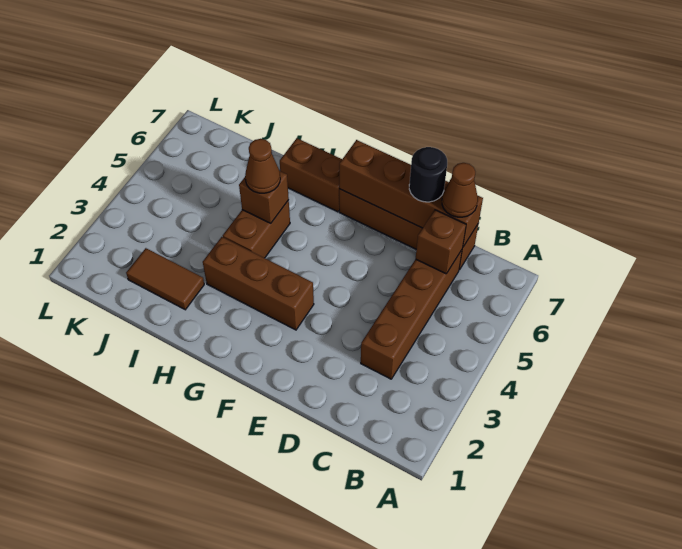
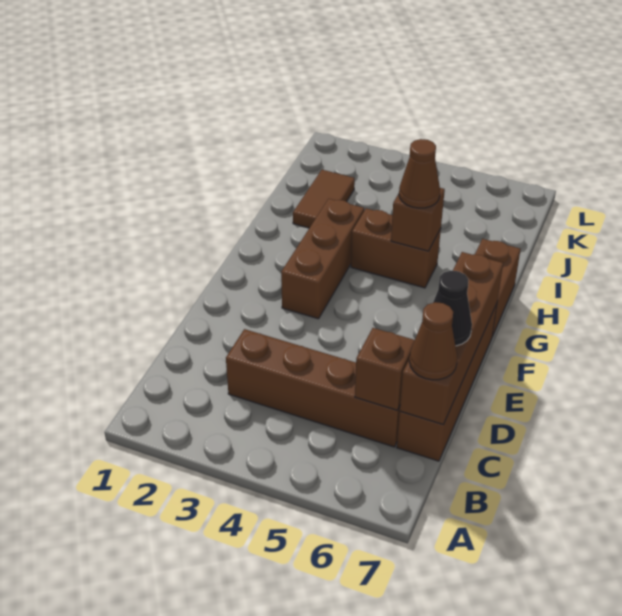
black 1x1 round brick [409,147,447,202] -> black 1x1 cone [433,271,472,346]

